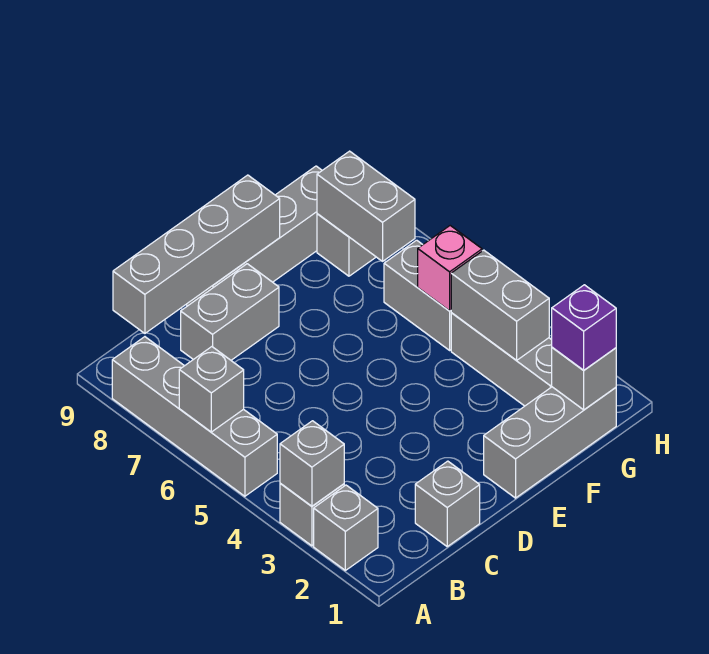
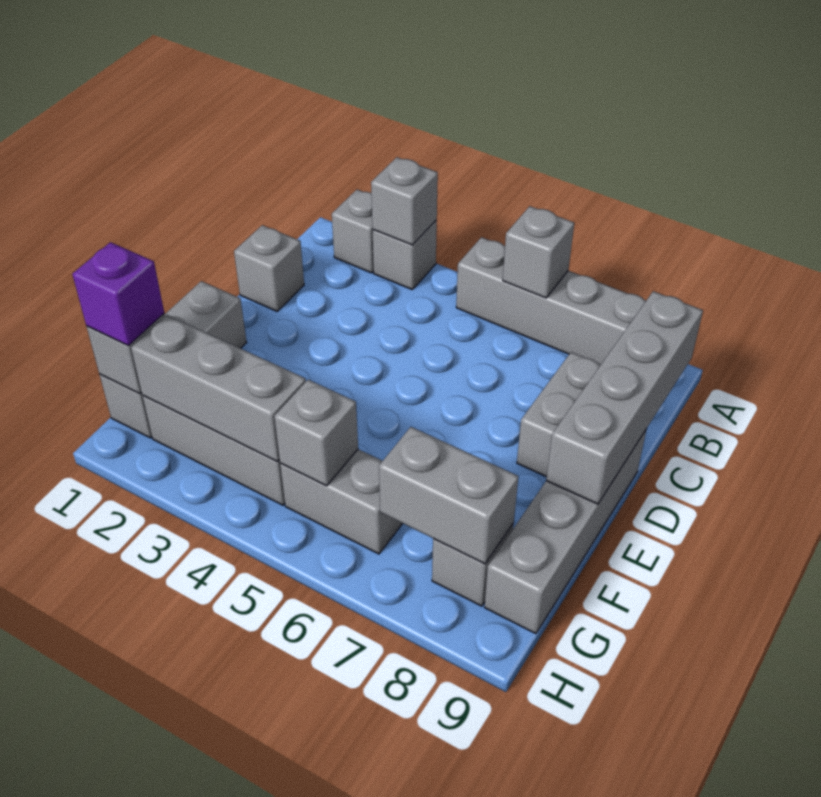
grey 1x2 brick [451,250,549,360] -> grey 1x3 brick [131,315,306,462]
pink 1x1 brick [418,226,482,311] -> grey 1x1 brick [274,380,358,486]

